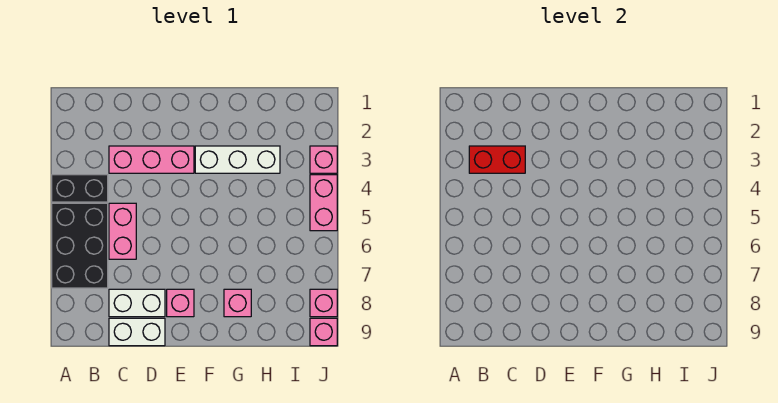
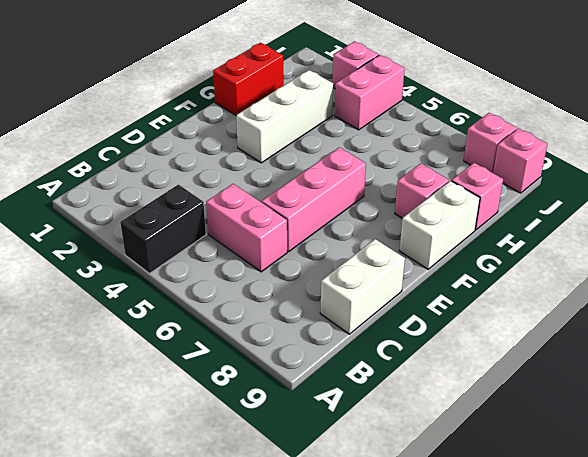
black 2x3 brick [52,203,108,288] -> none
red 1x2 brick [469,146,525,173] -> red 1x2 brick moved to [213,43,284,115]
pink 1x3 brick [109,146,194,173] -> pink 1x3 brick moved to [262,147,366,252]
white 1x2 brick [109,289,165,317] -> white 1x2 brick moved to [399,181,480,269]
pink 1x1 brick [167,289,194,317] -> pink 1x1 brick moved to [452,163,503,230]
pink 1x2 brick [310,175,337,231] -> pink 1x2 brick turned to [335,55,405,130]

